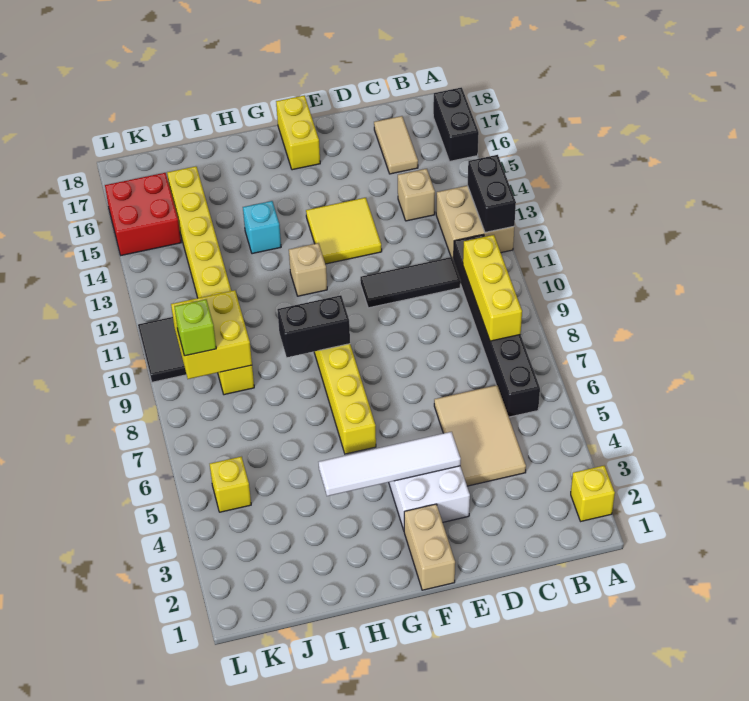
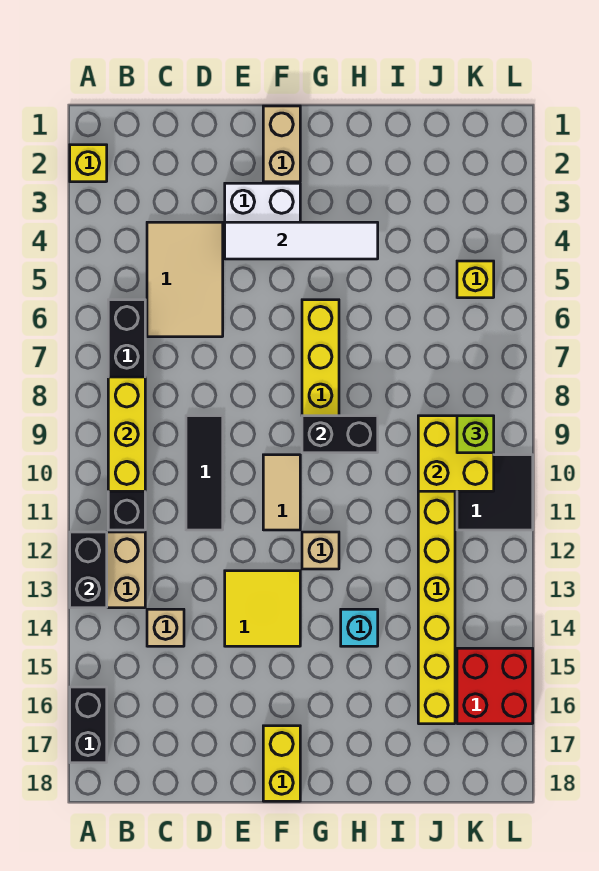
black 1x3 tile [360,257,461,308] -> black 1x3 tile turned to [186,416,223,530]
tan 1x2 tile [374,116,418,174] -> tan 1x2 tile moved to [263,455,300,530]

